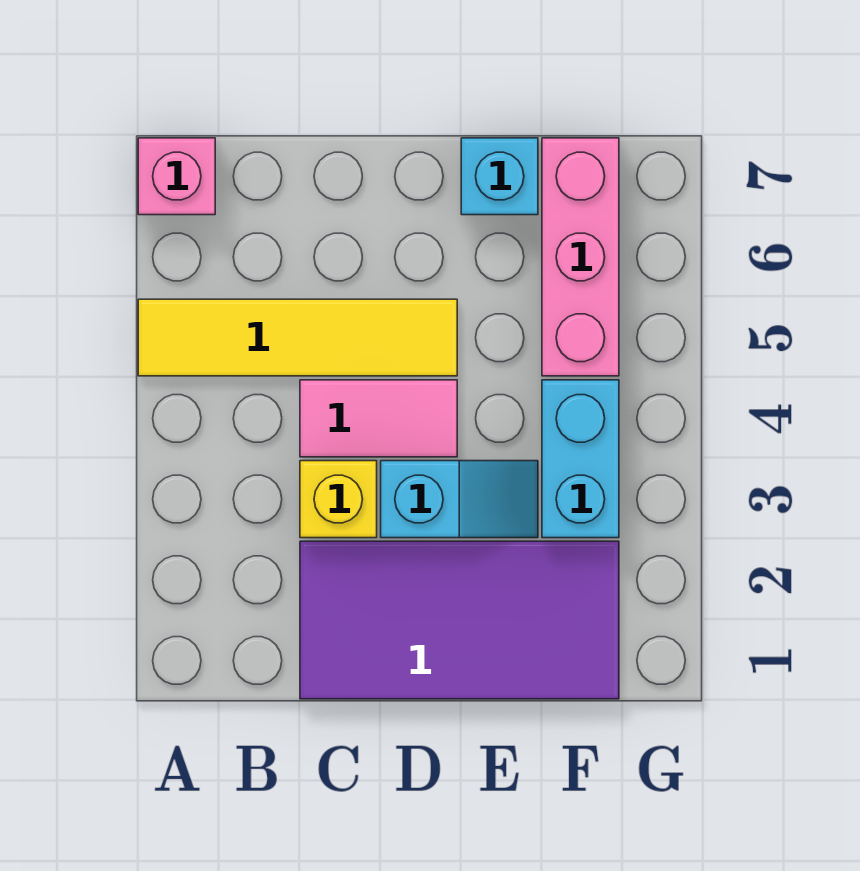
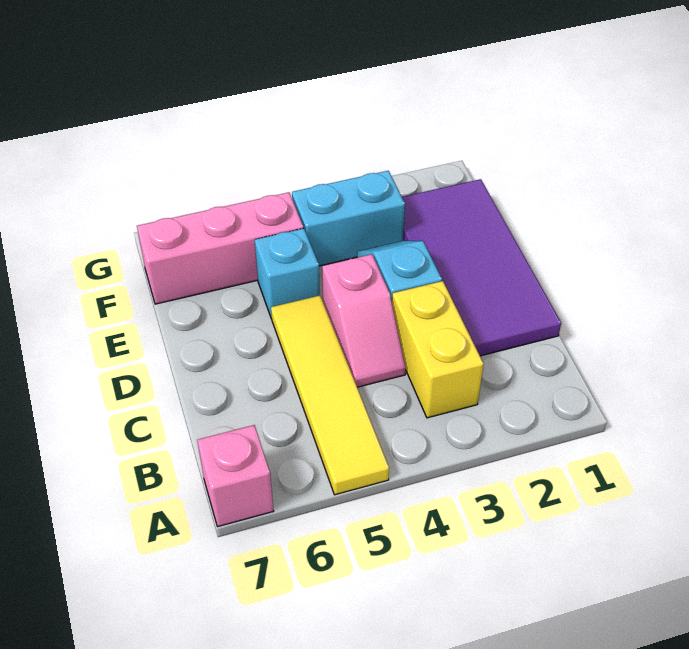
yellow 1x1 brick [300,461,377,538] -> yellow 1x2 brick [392,281,484,418]
pink 1x2 tile [300,380,457,457] -> pink 1x2 slope [322,254,406,387]
cyan 1x1 brick [461,138,538,215] -> cyan 1x1 brick moved to [255,228,320,319]

